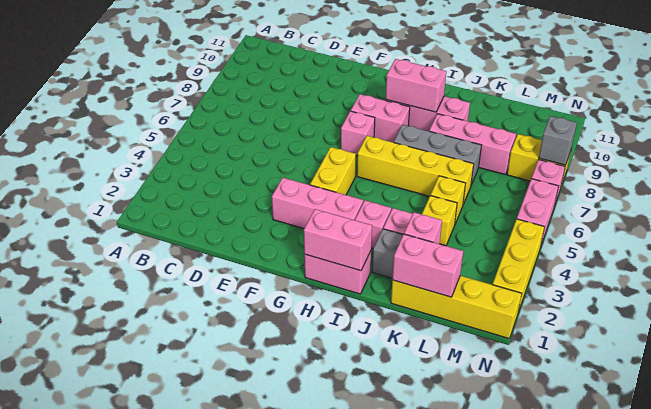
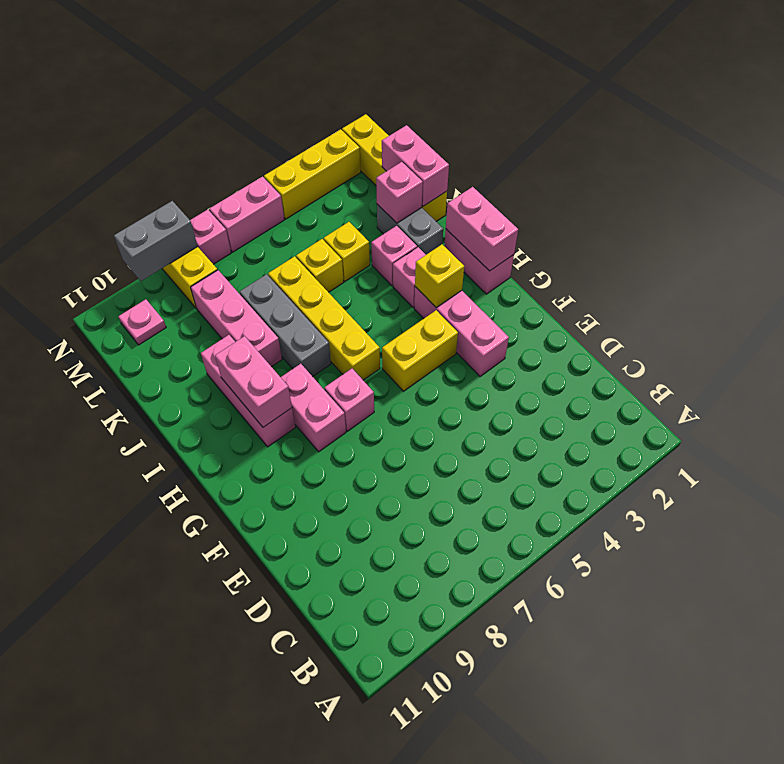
none -> yellow 1x1 brick [415,245,464,308]
none -> pink 1x1 plate [118,299,166,345]
grey 1x1 brick [539,116,577,165] -> grey 1x2 brick [114,201,198,281]

